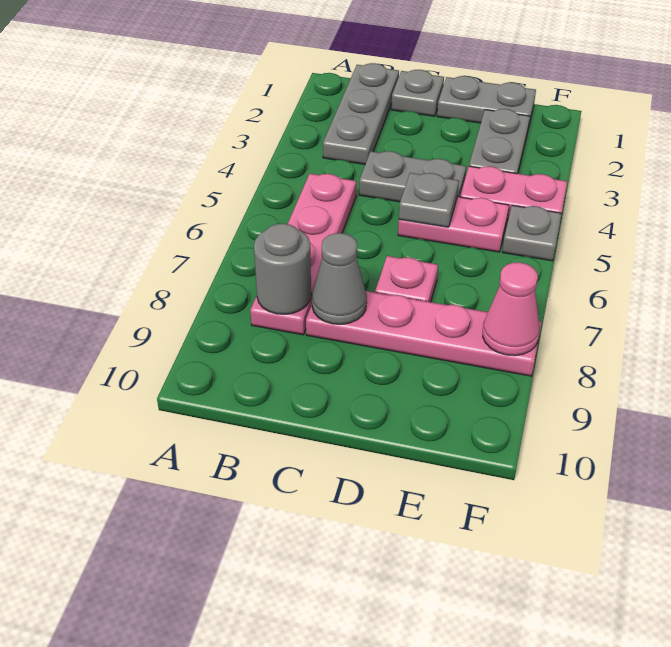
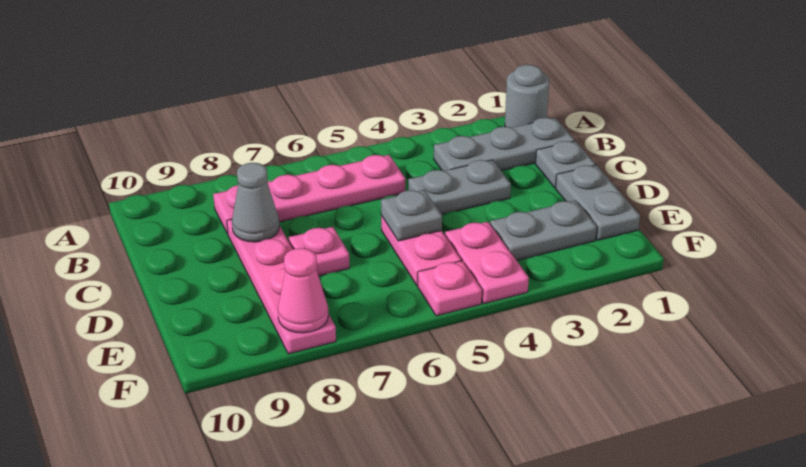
grey 1x1 round brick [254,224,311,314] -> grey 1x1 round brick moved to [505,65,549,128]
grey 1x2 plate [359,151,466,202] -> grey 1x2 plate turned to [408,160,511,214]
grey 1x1 plate [502,205,562,261] -> pink 1x1 plate [418,261,482,316]

